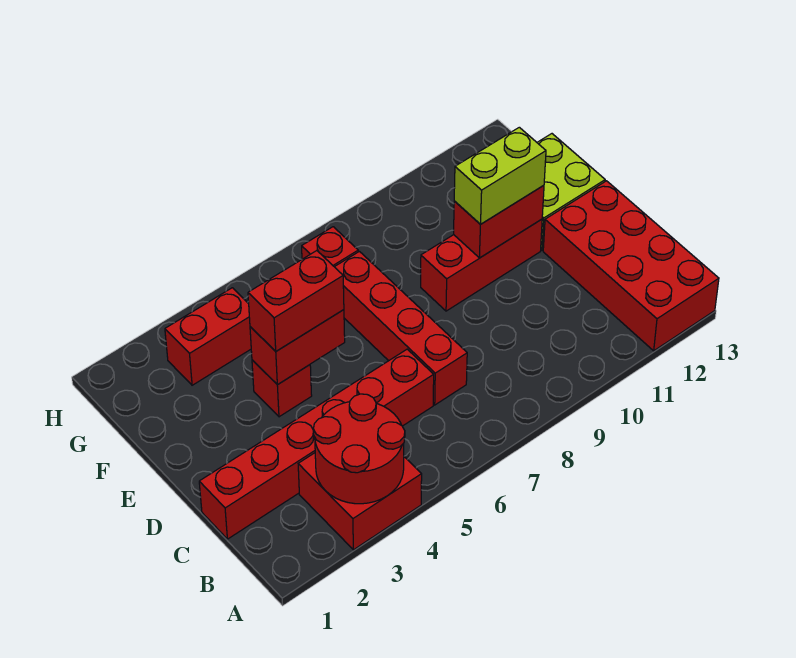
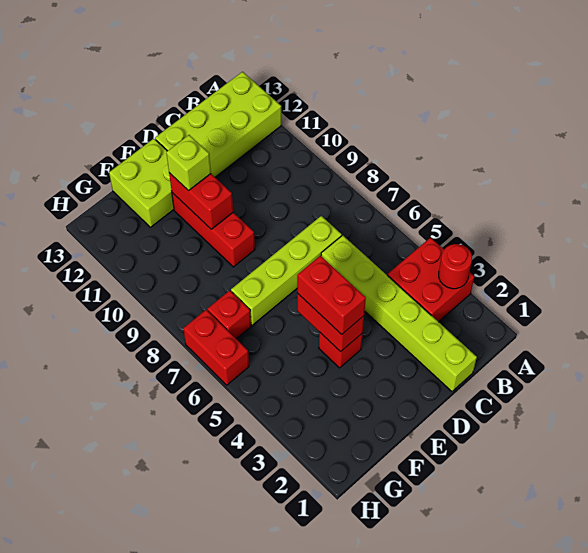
red 2x2 round brick [314,394,405,504] -> red 1x1 round brick [439,244,472,289]
red 2x4 brick [543,181,719,351] -> lime 2x4 brick [155,72,282,177]
red 1x6 brick [199,349,434,539] -> lime 1x6 brick [321,235,477,391]
red 1x4 brick [335,252,467,405] -> lime 1x4 brick [231,216,342,325]
lime 1x2 brick [454,127,546,224] -> lime 1x1 brick [166,135,211,191]
red 1x2 brick [165,288,251,385] -> red 1x2 brick moved to [183,310,249,385]

